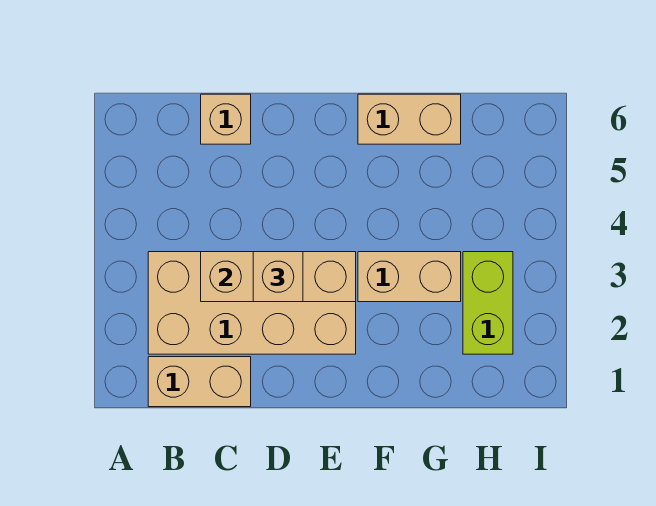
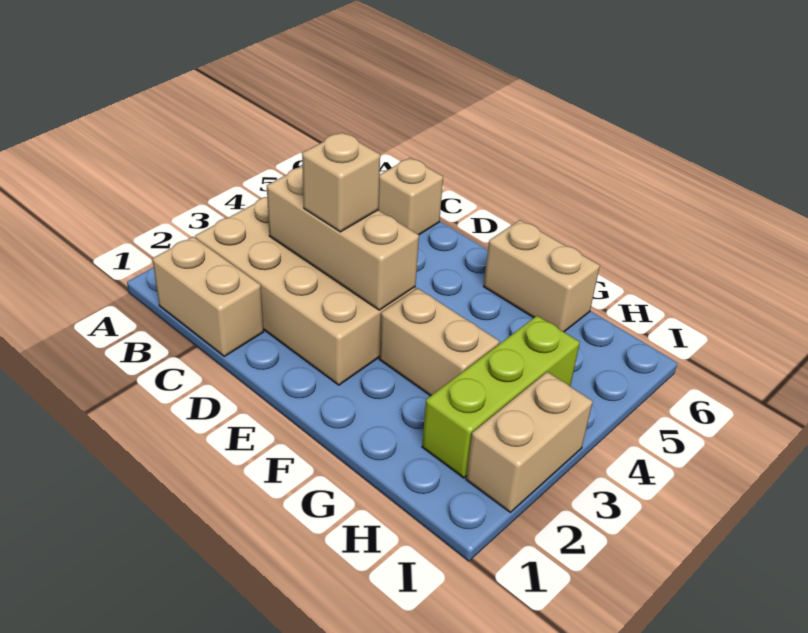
lime 1x2 brick [463,252,513,354] -> lime 1x3 brick [422,316,580,478]
none -> tan 1x2 brick [466,372,593,512]

